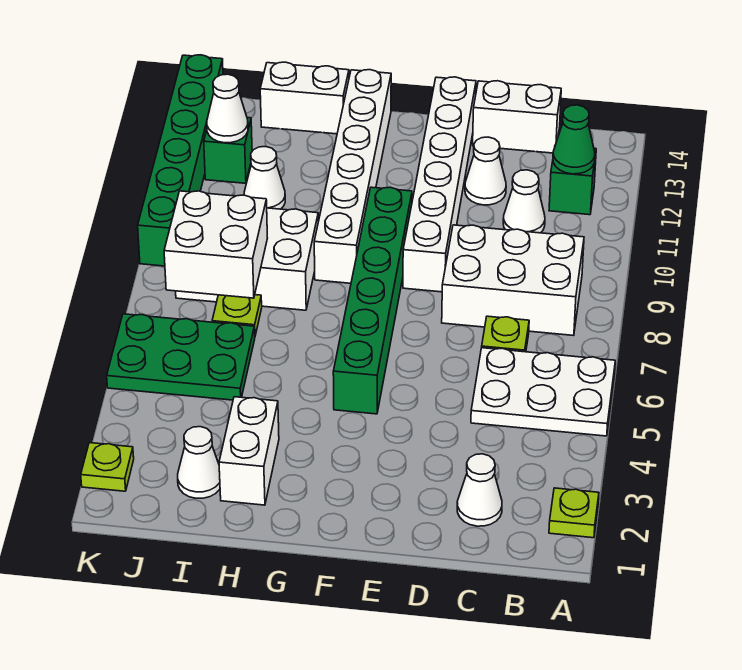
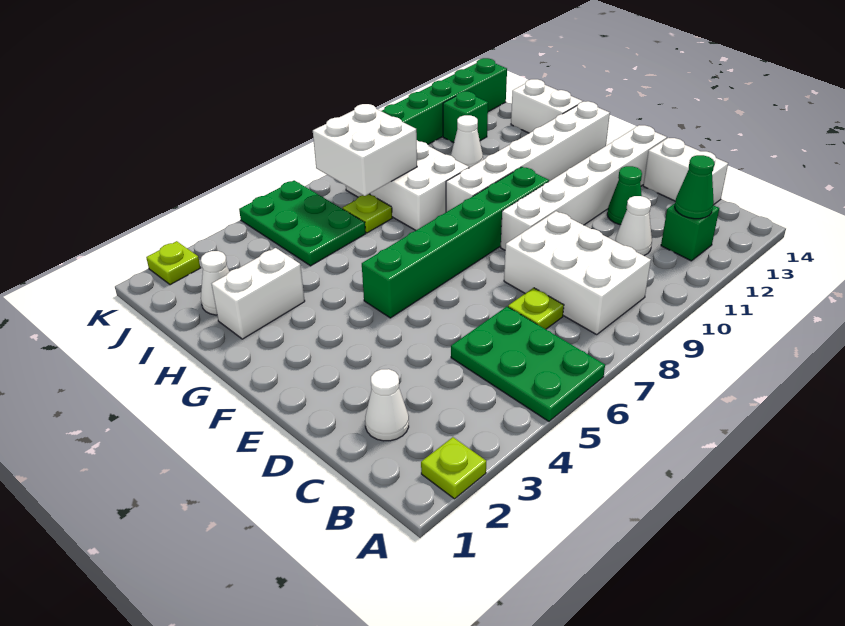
white 2x3 plate [471,348,615,436] -> green 2x3 plate [451,307,605,421]
white 1x1 cone [465,137,506,205] -> green 1x1 cone [607,166,642,225]
white 1x1 cone [207,74,248,143] -> none

